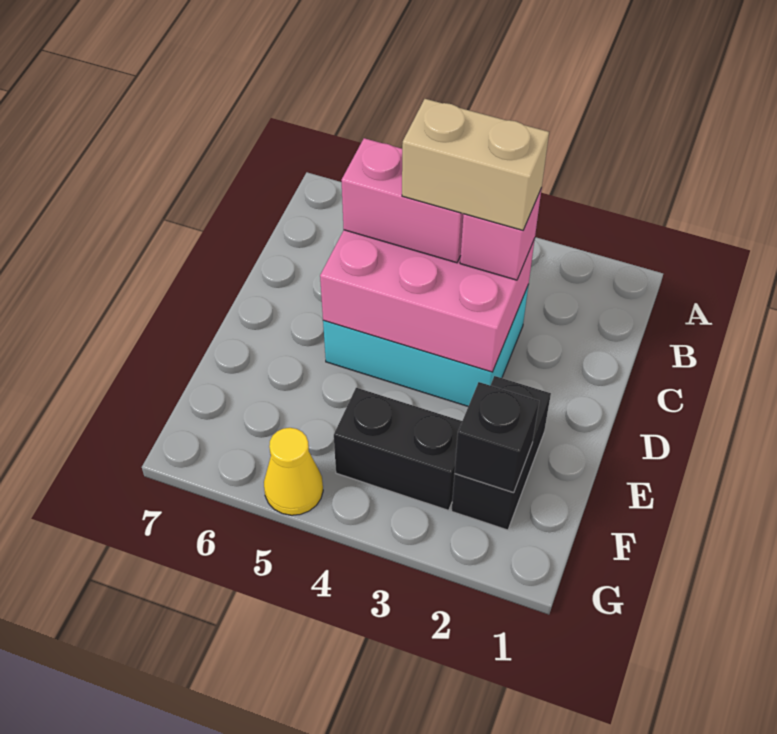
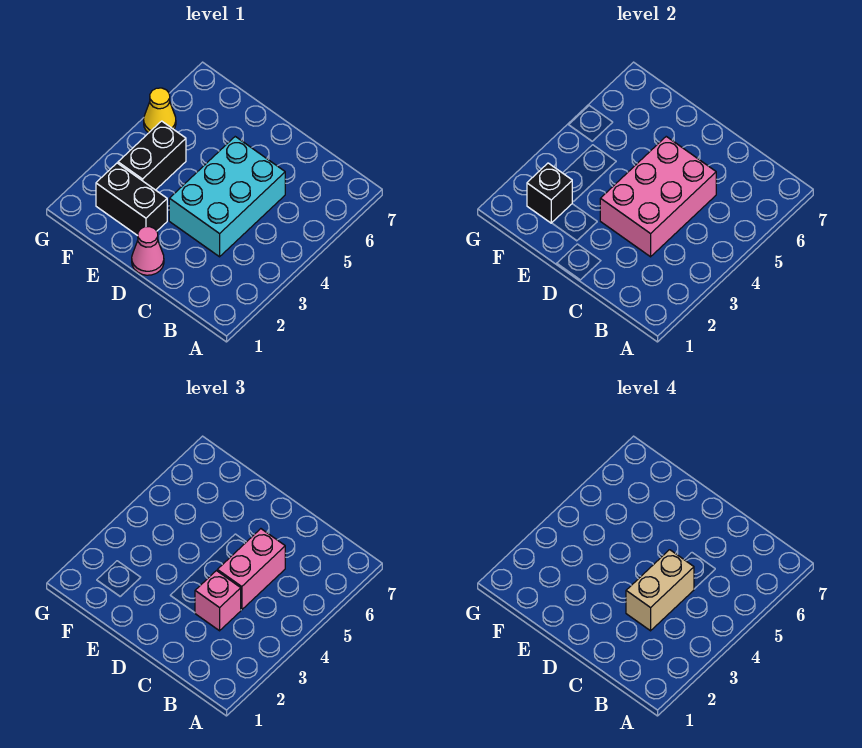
none -> pink 1x1 cone [132,227,164,275]

